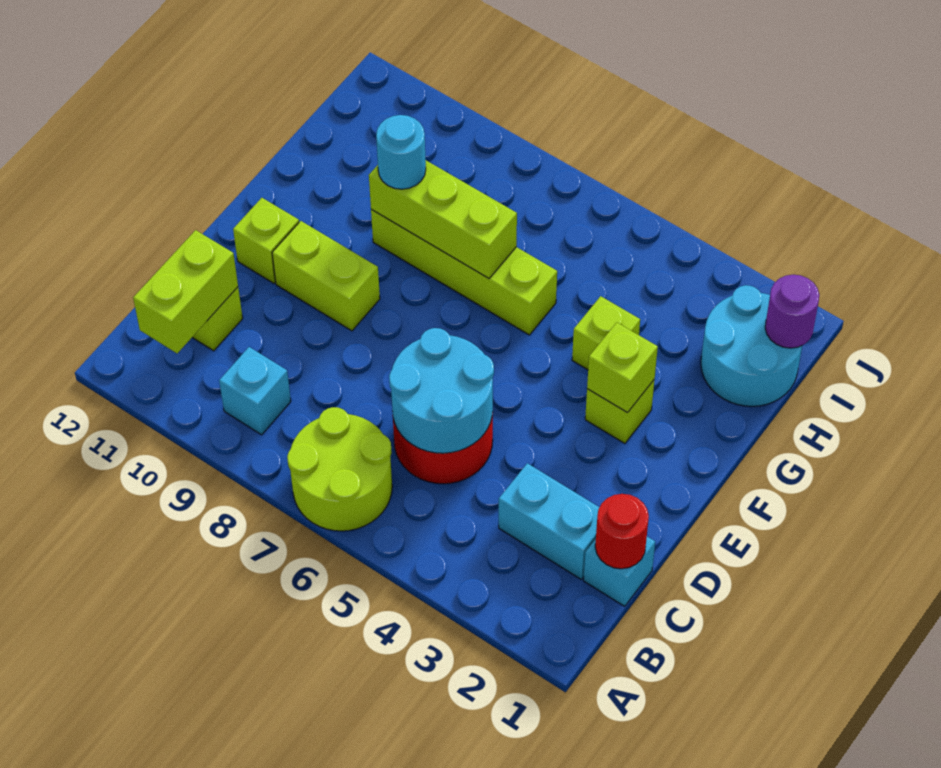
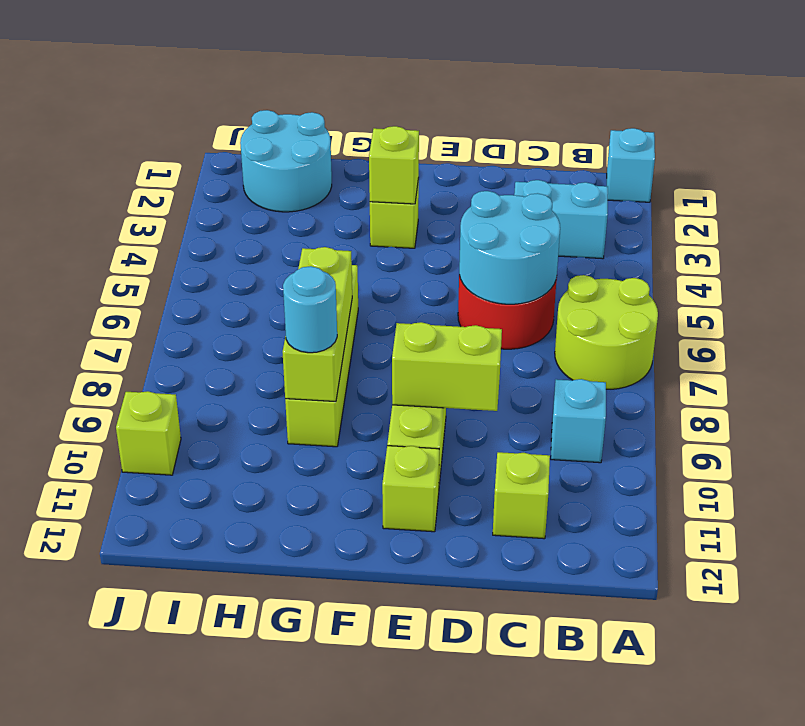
lime 1x2 brick [133,230,238,353] -> lime 1x2 brick moved to [392,322,502,411]
cyan 1x1 brick [584,537,655,606] -> cyan 1x1 brick moved to [607,128,655,202]
red 1x1 round brick [595,494,649,569] -> none
cyan 1x2 brick [499,463,599,579] -> cyan 1x2 brick turned to [514,180,608,259]
lime 1x1 brick [572,296,640,370] -> lime 1x1 brick moved to [116,391,181,475]
purple 1x1 round brick [765,275,819,348] -> none

